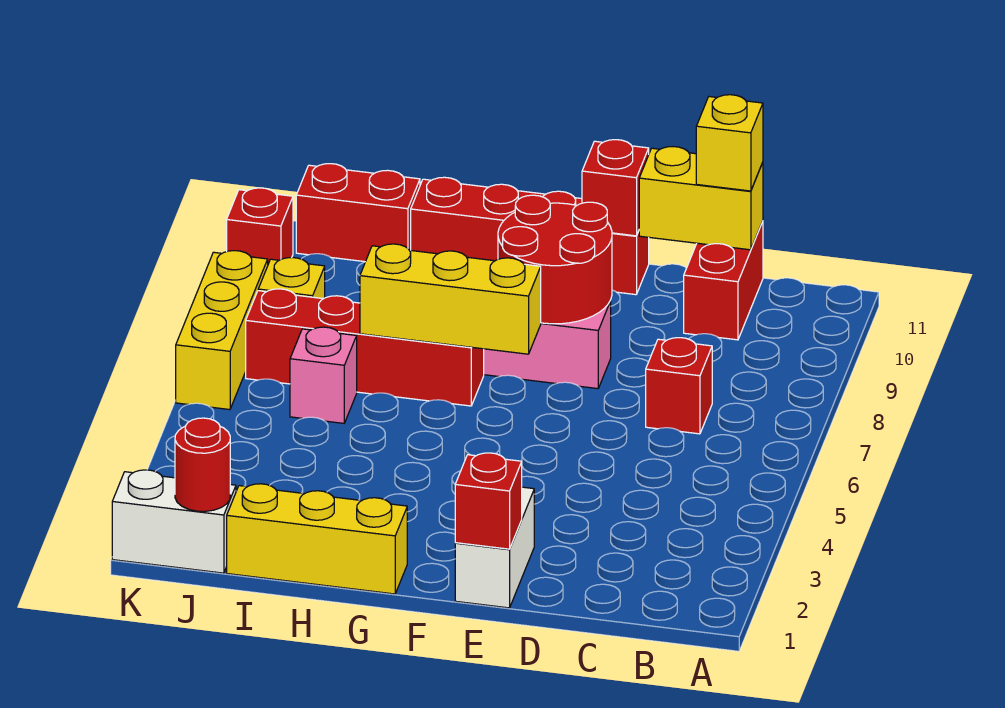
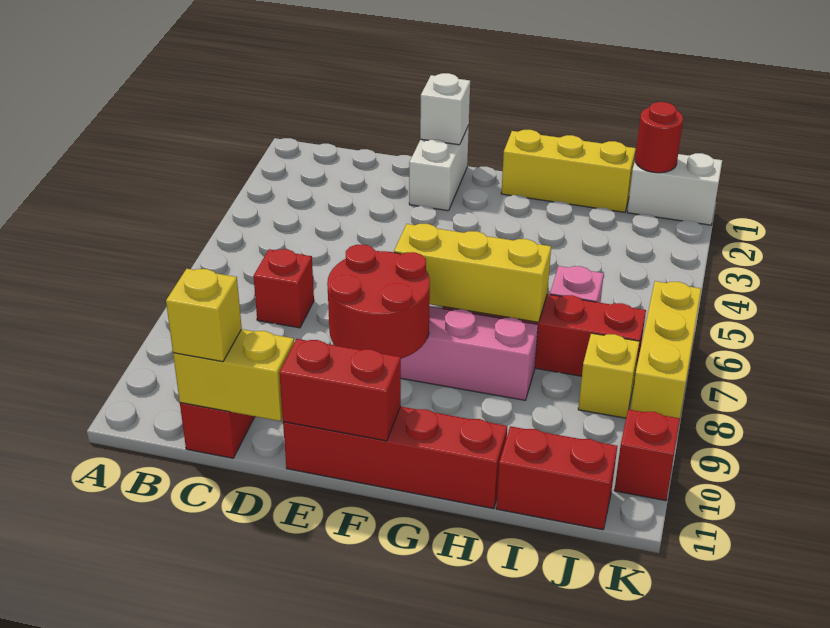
red 1x1 brick [455,453,522,549] -> white 1x1 brick [420,73,470,145]
red 1x1 brick [582,140,649,236] -> red 1x2 brick [279,339,401,441]

